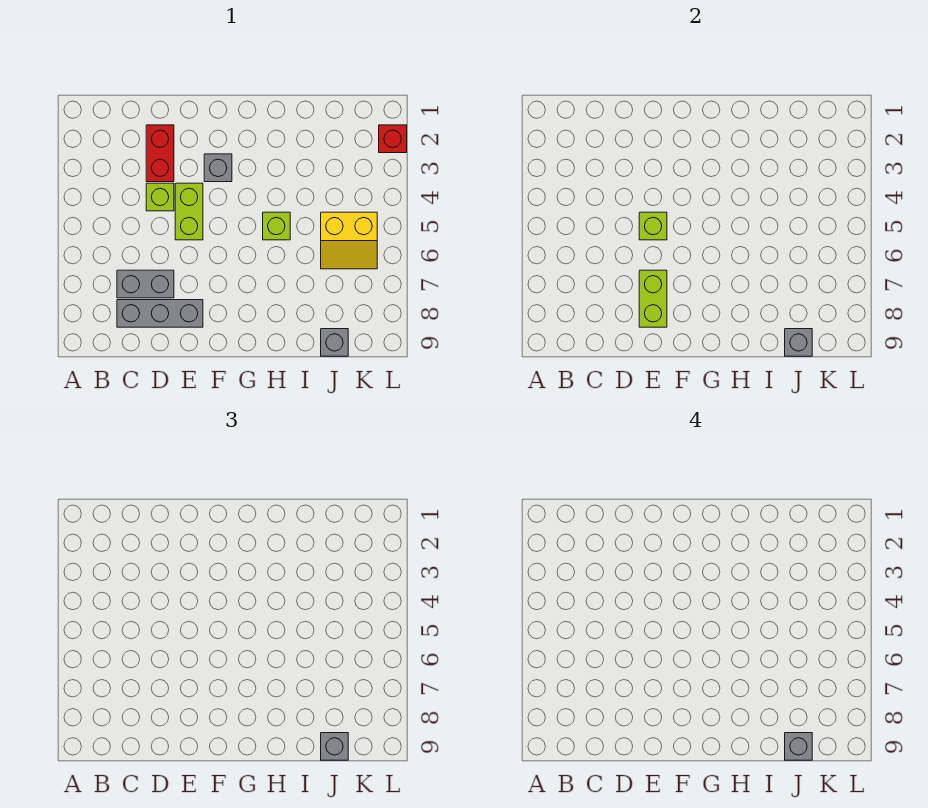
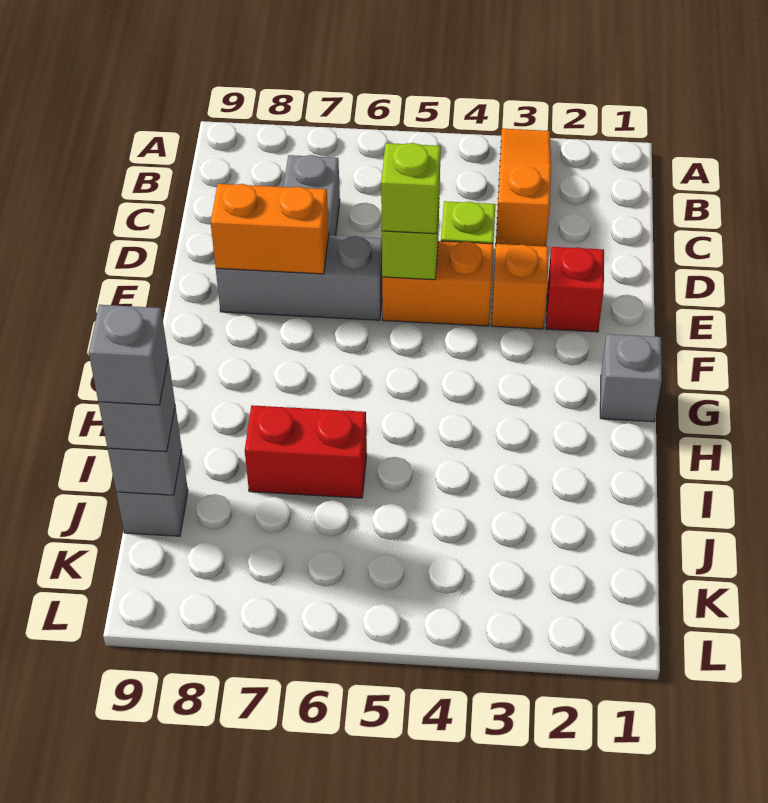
none -> orange 1x3 slope [496,129,551,246]
grey 1x3 brick [117,300,203,327] -> grey 1x3 brick turned to [216,235,382,320]
red 1x2 brick [146,125,174,182] -> red 1x2 brick moved to [245,405,367,498]
none -> orange 1x1 brick [492,244,549,329]
lime 1x2 brick [175,183,203,240] -> orange 1x2 brick [382,241,493,326]
lime 1x2 brick [639,270,667,327] -> orange 1x2 brick [211,184,329,274]
grey 1x1 brick [204,154,232,182] -> grey 1x1 brick moved to [600,334,662,422]
lime 1x1 brick [263,212,290,240] -> lime 1x1 brick moved to [381,143,441,234]
yellow 2x2 slope [321,212,377,269] -> none
red 1x1 brick [379,125,407,153] -> red 1x1 brick moved to [546,247,604,332]

